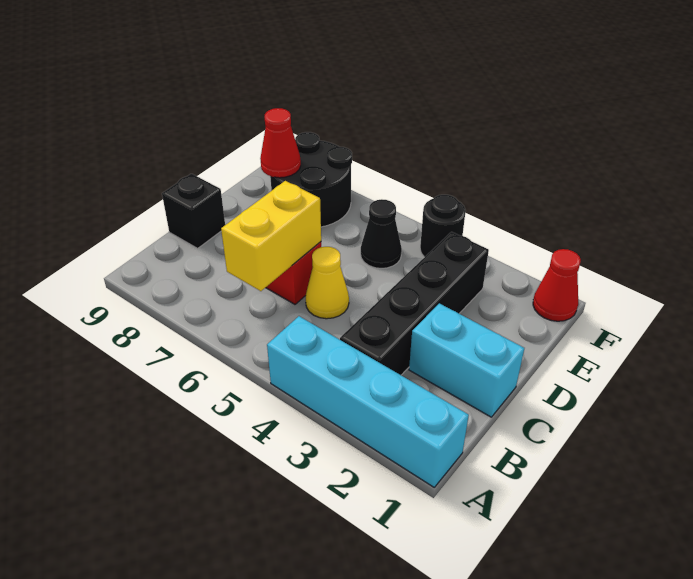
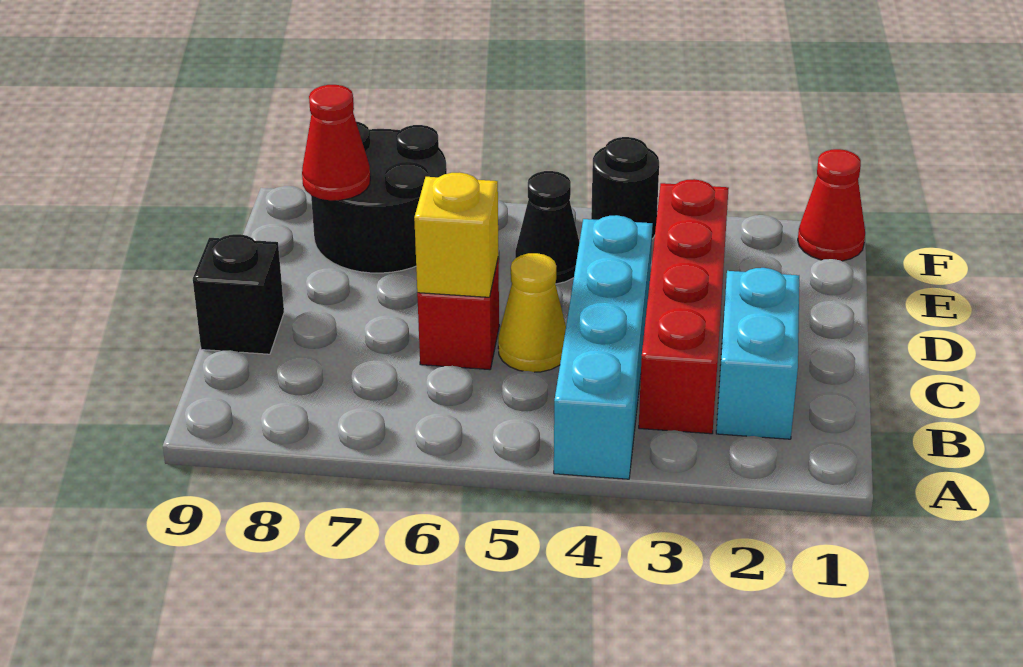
cyan 1x4 brick [267,316,469,487] -> cyan 1x4 brick turned to [554,215,653,479]
black 1x4 brick [340,232,489,375] -> red 1x4 brick [639,179,729,434]
yellow 1x2 brick [221,181,321,291] -> yellow 1x1 brick [414,172,498,297]
cyan 1x2 brick [409,303,524,417] -> cyan 1x2 brick turned to [716,268,799,439]

